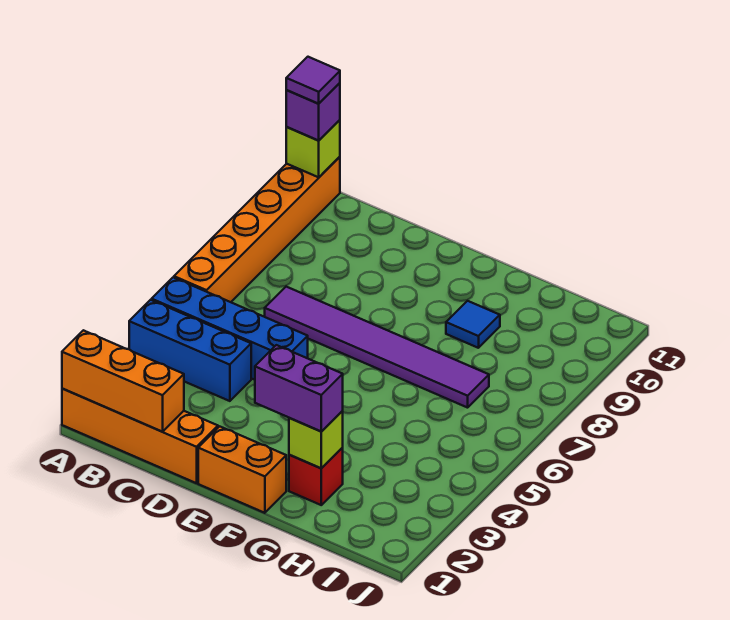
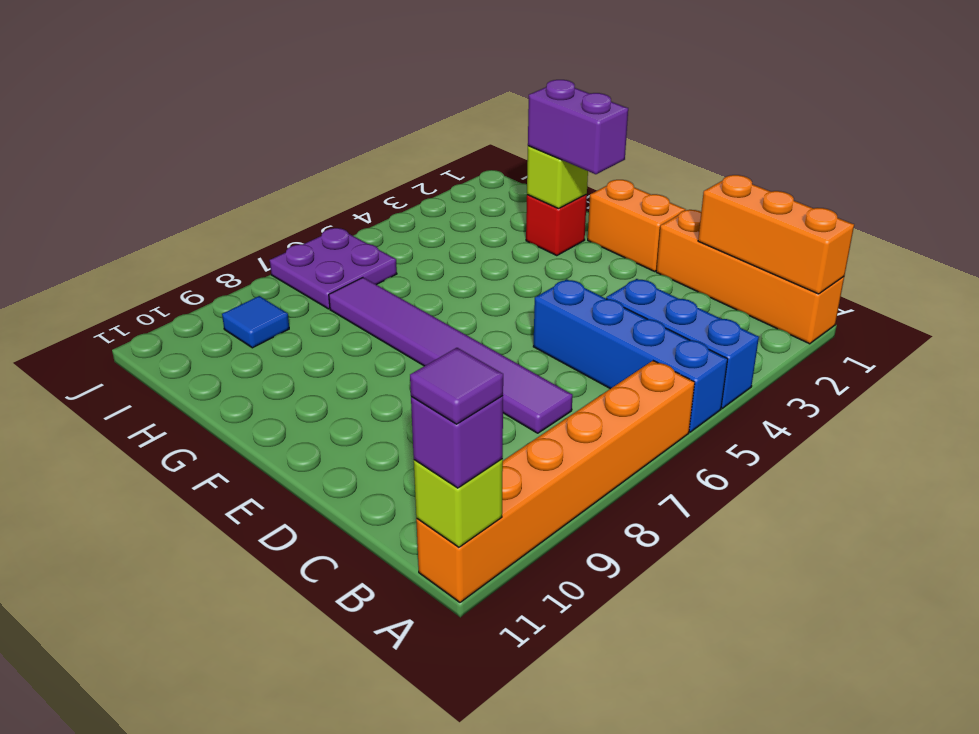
blue 1x1 tile [446,301,500,348] -> blue 1x1 tile moved to [222,296,289,348]
none -> purple 2x2 plate [270,228,397,309]

